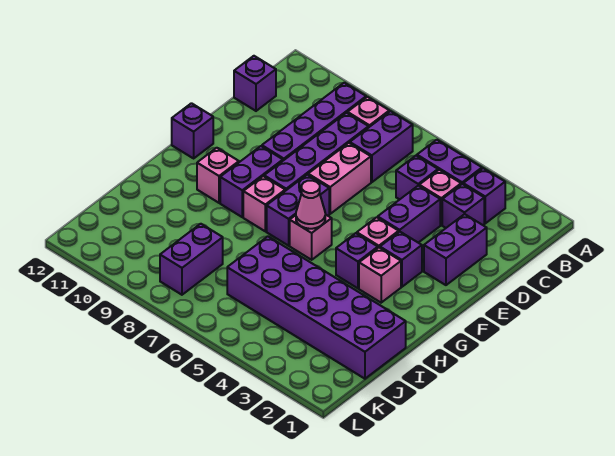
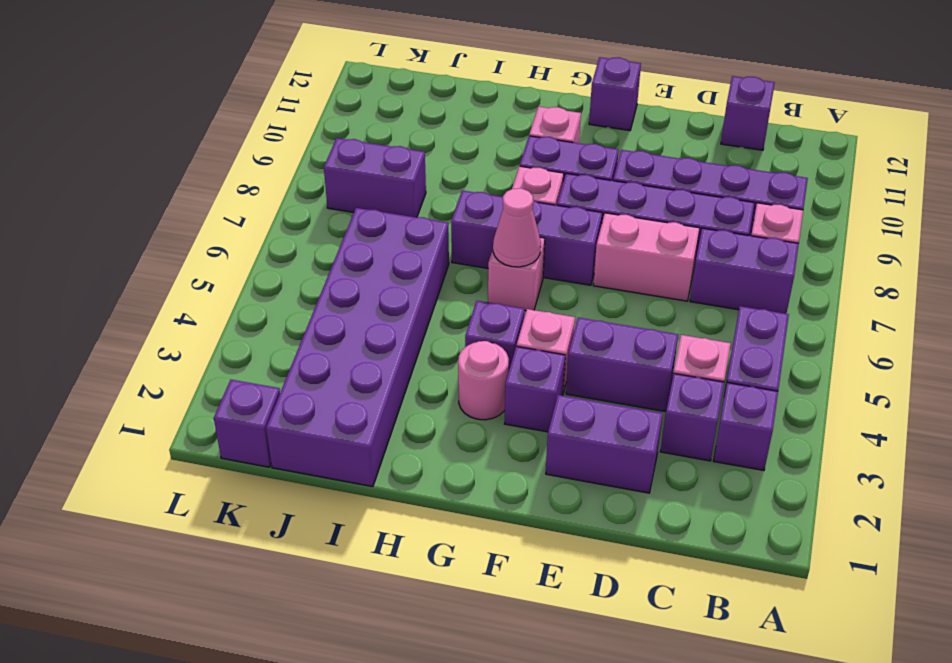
purple 1x1 brick [396,156,438,200] -> purple 1x1 brick moved to [214,380,280,467]
purple 1x2 brick [267,175,329,246] -> purple 1x3 brick [451,191,602,285]
pink 1x1 brick [359,248,401,303] -> pink 1x1 round brick [458,341,509,420]

